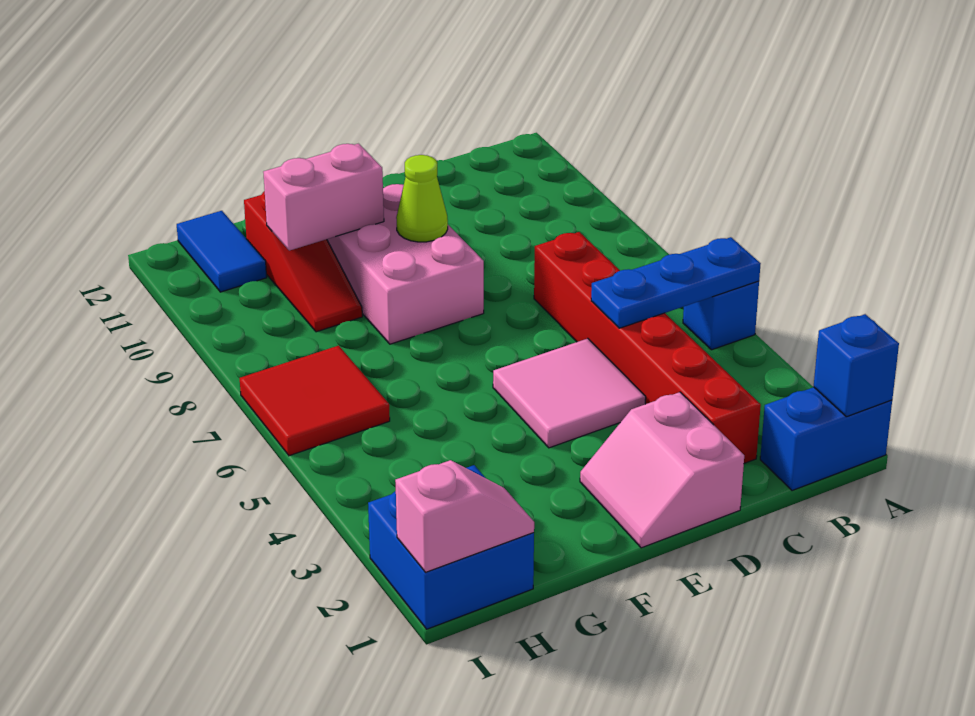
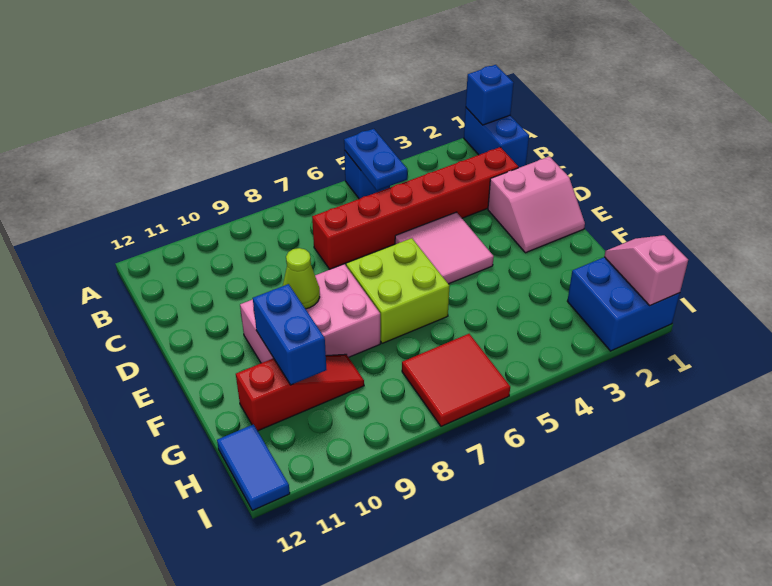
blue 1x3 plate [591,237,761,328] -> blue 1x2 plate [344,129,407,191]
none -> lime 2x2 brick [346,238,450,343]
pink 1x2 brick [263,144,384,251] -> blue 1x2 brick [253,284,327,385]
blue 1x2 tile [177,211,267,292] -> blue 1x2 tile turned to [217,424,290,510]

